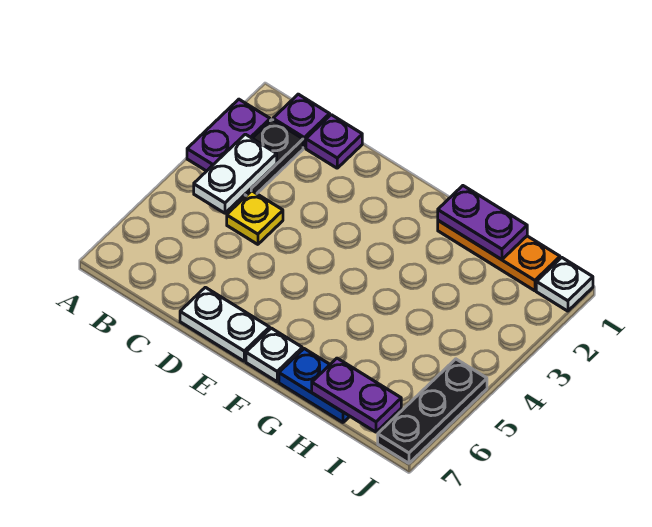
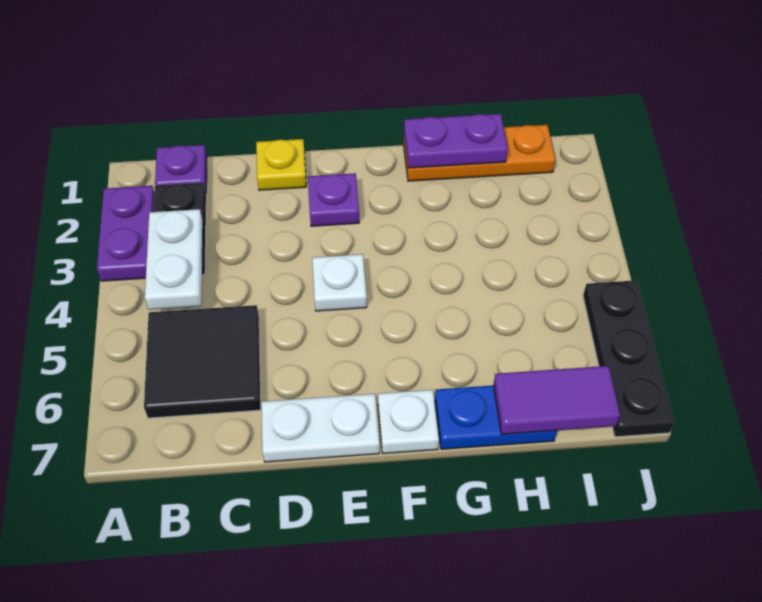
none -> black 2x2 tile [144,305,261,418]
purple 1x1 plate [306,115,362,168] -> purple 1x1 plate moved to [308,173,359,226]
yellow 1x1 plate [227,191,283,244] -> yellow 1x1 plate moved to [256,139,306,190]
purple 1x2 plate [312,358,401,432] -> purple 1x2 tile [493,366,620,434]
white 1x1 plate [536,257,593,311] -> white 1x1 plate moved to [312,254,367,311]

